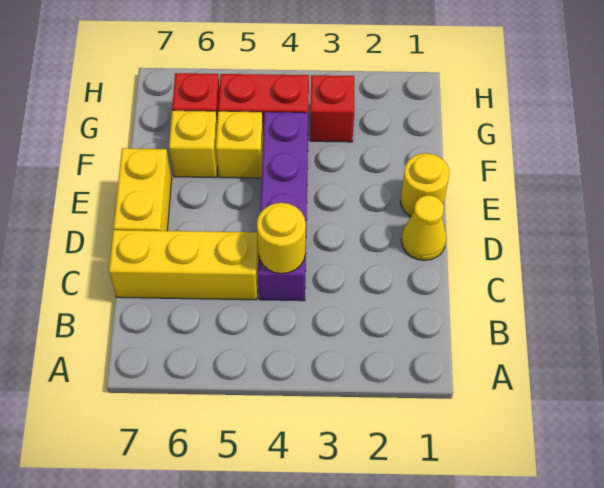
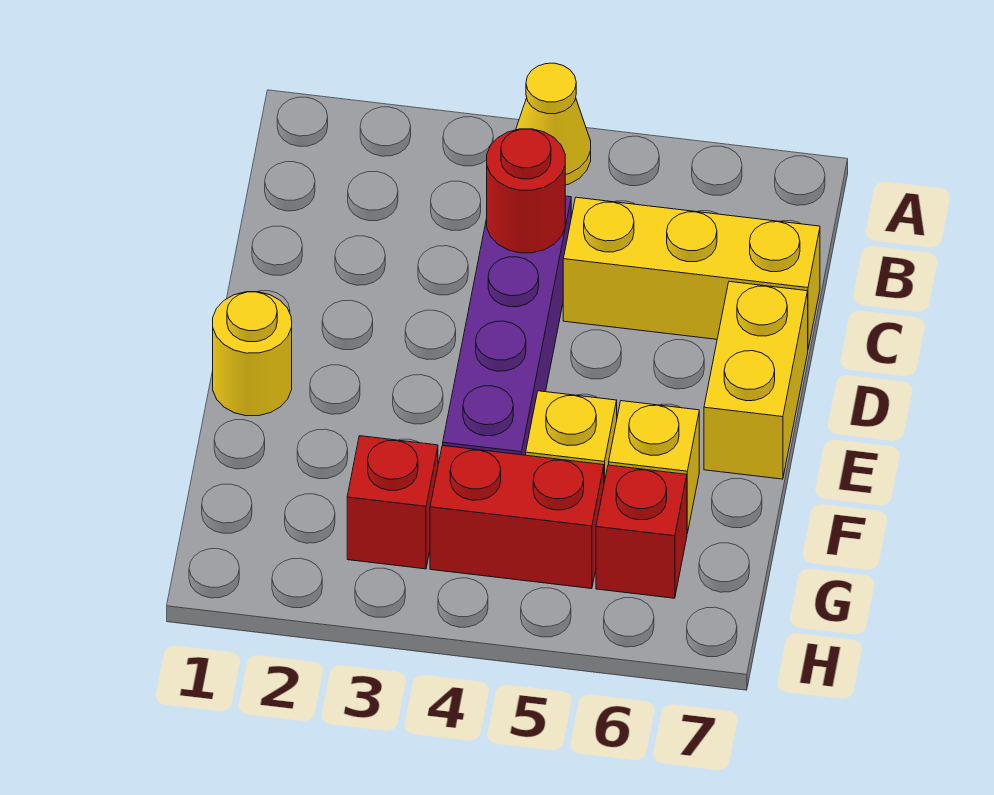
yellow 1x1 round brick [257,203,306,274] -> red 1x1 round brick [487,129,565,253]
yellow 1x1 cone [401,195,447,260] -> yellow 1x1 cone moved to [516,63,591,185]

